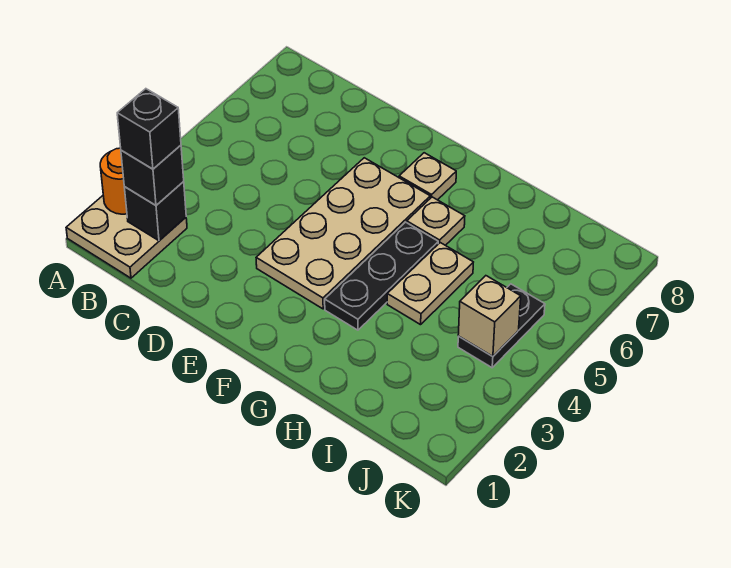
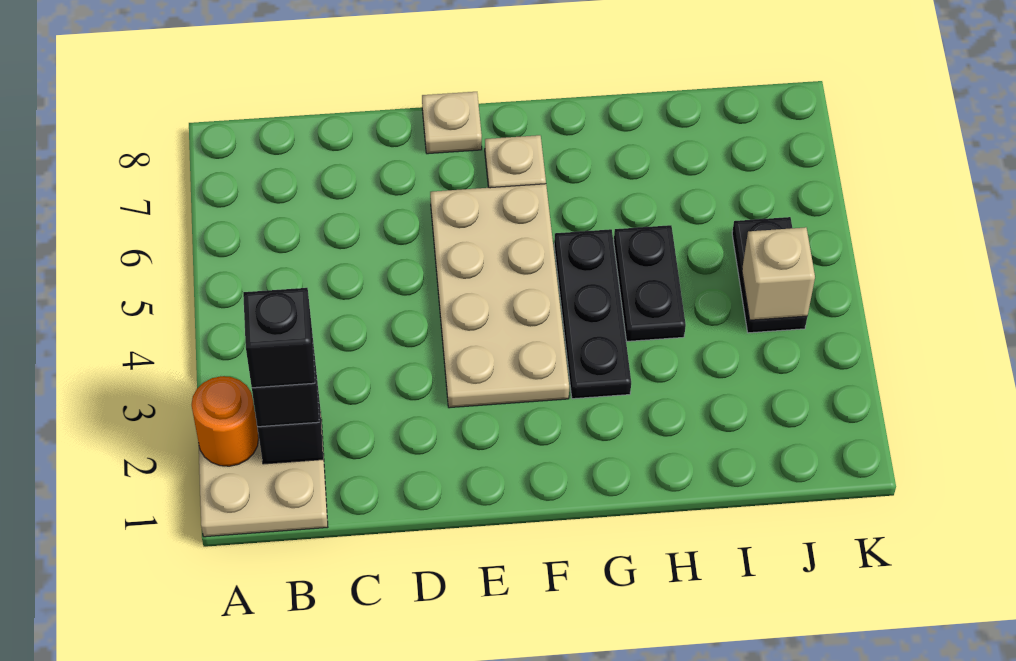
tan 1x1 plate [407,197,465,245] -> tan 1x1 plate moved to [422,92,482,154]
tan 1x2 plate [387,243,473,325] -> black 1x2 plate [614,225,686,341]

